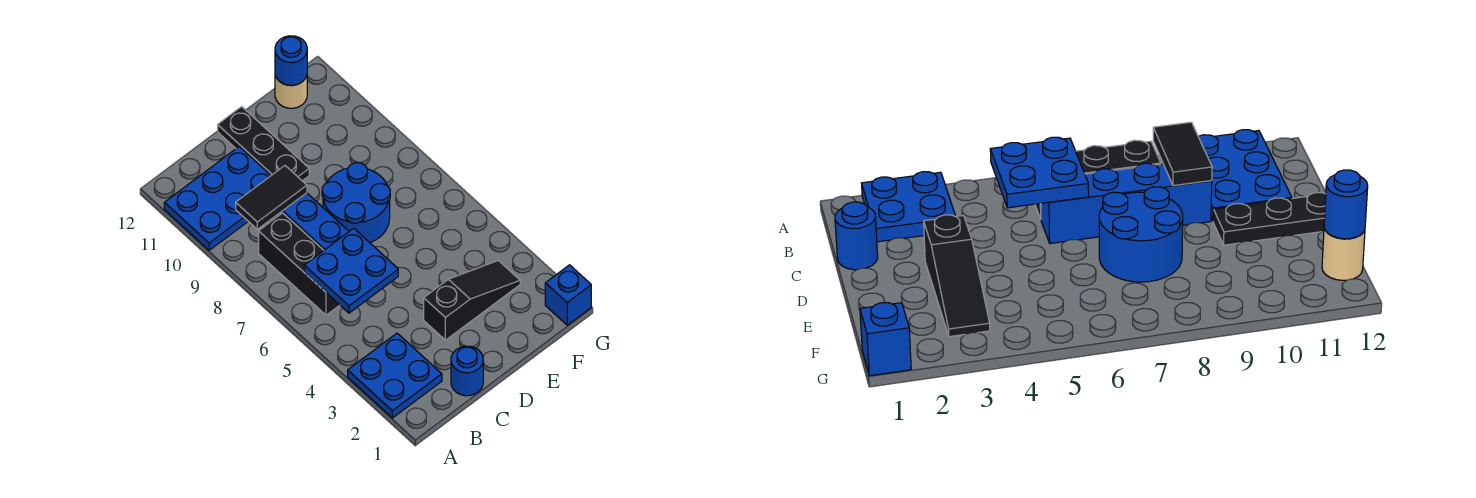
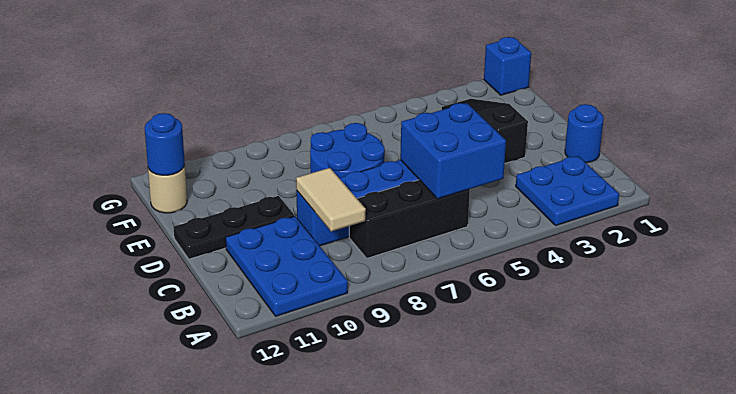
blue 2x2 plate [304,228,398,313] -> blue 2x2 brick [400,103,506,199]
black 1x2 tile [236,166,307,229] -> tan 1x2 tile [296,168,366,231]

